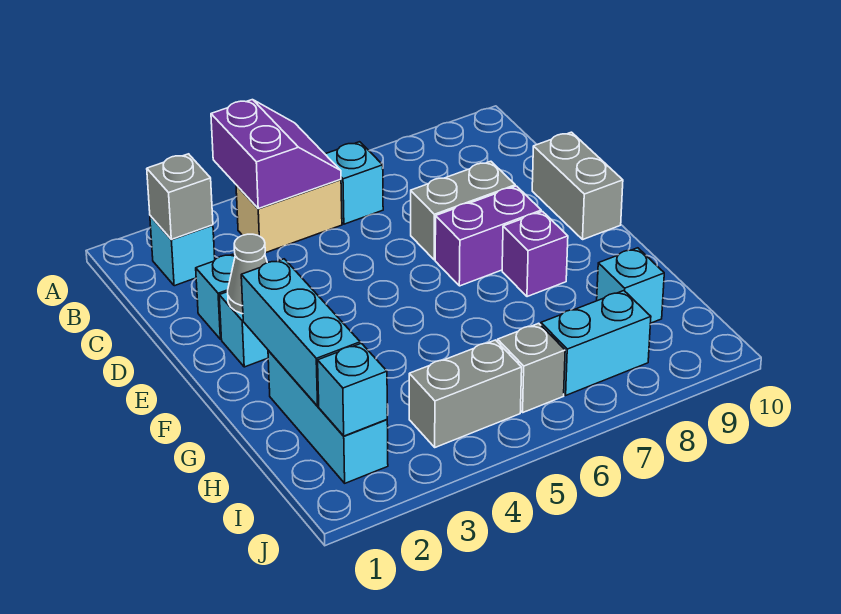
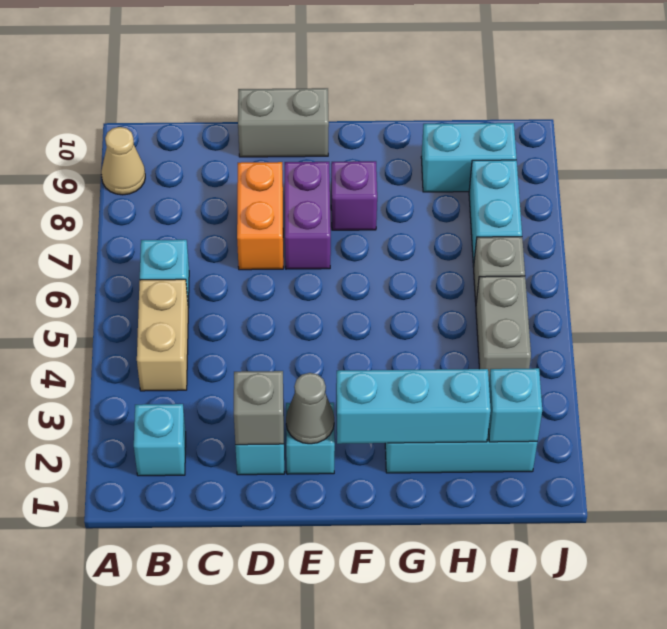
purple 2x2 slope [211,100,341,208] -> none
none -> tan 1x1 cone [101,127,145,195]
grey 1x1 brick [147,154,213,239] -> grey 1x1 brick moved to [234,371,284,445]
grey 1x2 brick [411,161,515,260] -> orange 1x2 brick [237,162,283,270]
cyan 1x1 brick [597,248,664,323] -> cyan 1x2 brick [421,123,516,192]

